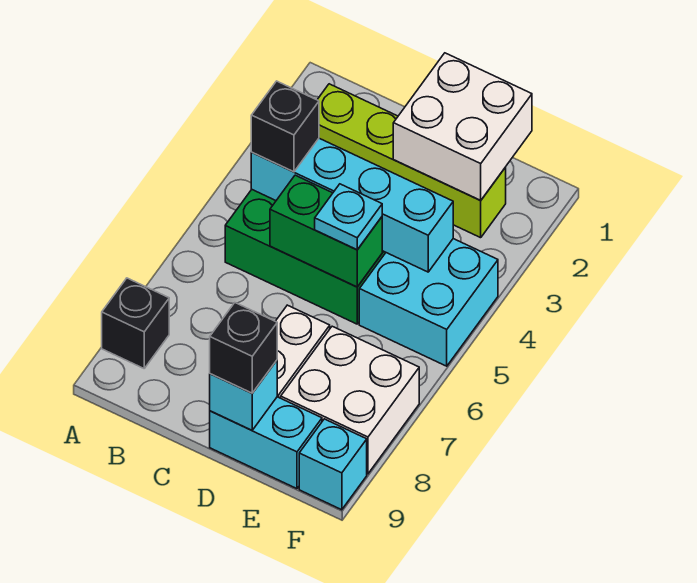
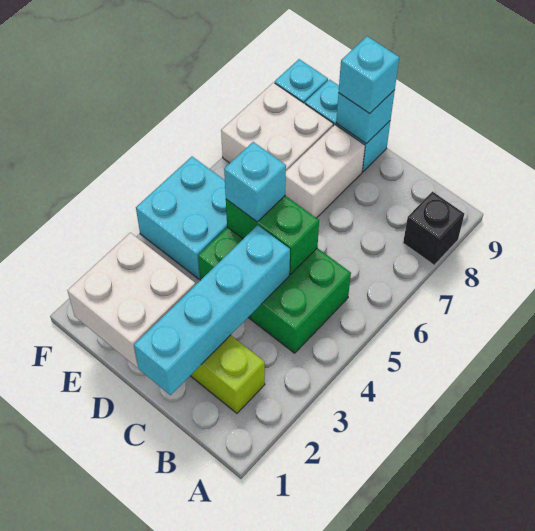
cyan 1x4 brick [251,138,453,272] -> cyan 1x4 brick turned to [134,225,290,395]
black 1x1 brick [251,81,319,172] -> none
cyan 1x1 plate [315,184,382,250] -> cyan 1x1 brick [224,142,286,222]
black 1x1 brick [210,303,277,393] -> cyan 1x1 brick [339,36,399,113]

